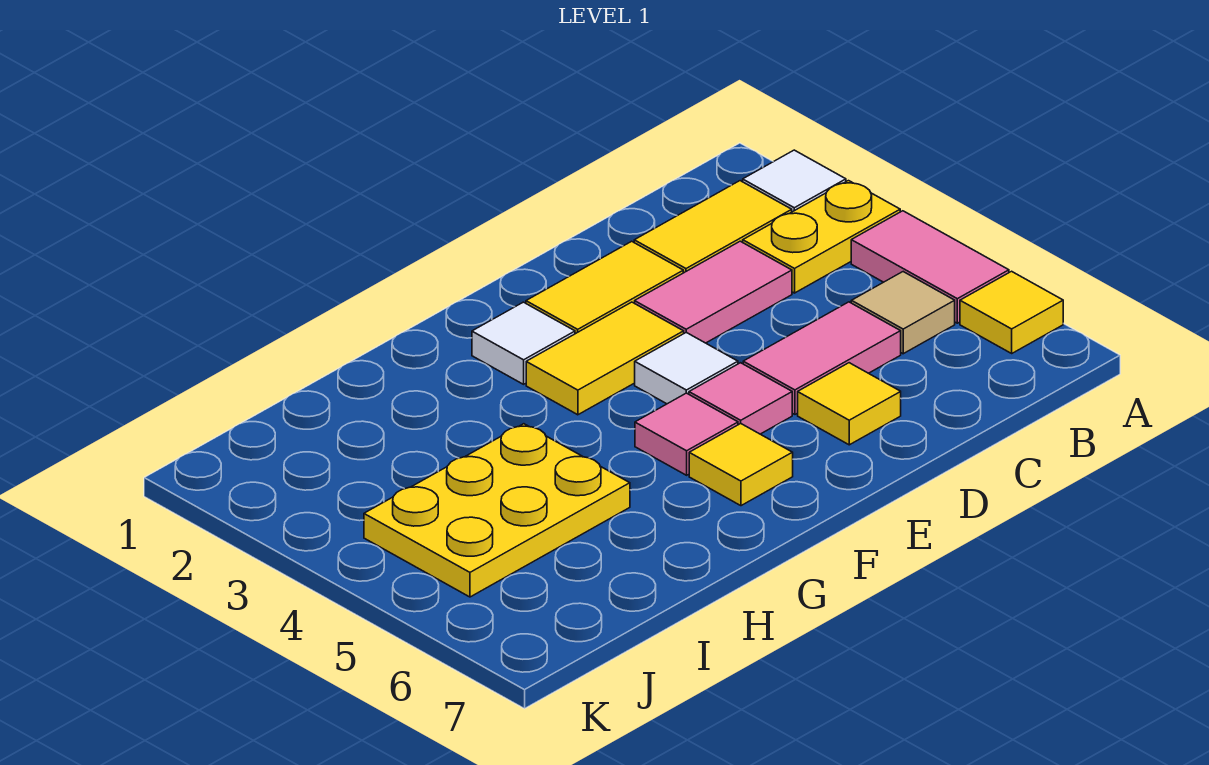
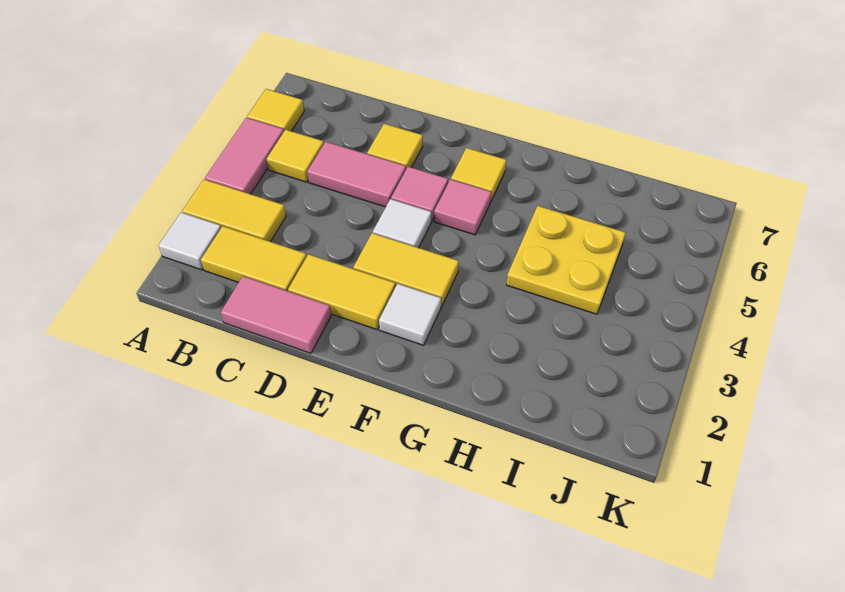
yellow 1x2 plate [743,181,900,293] -> yellow 1x2 tile [182,180,286,242]
tan 1x1 tile [851,272,955,354] -> yellow 1x1 tile [267,130,324,182]
pink 1x2 tile [635,241,792,343] -> pink 1x2 tile moved to [221,276,331,353]
yellow 2x3 plate [364,424,630,597] -> yellow 2x2 plate [506,206,626,314]

